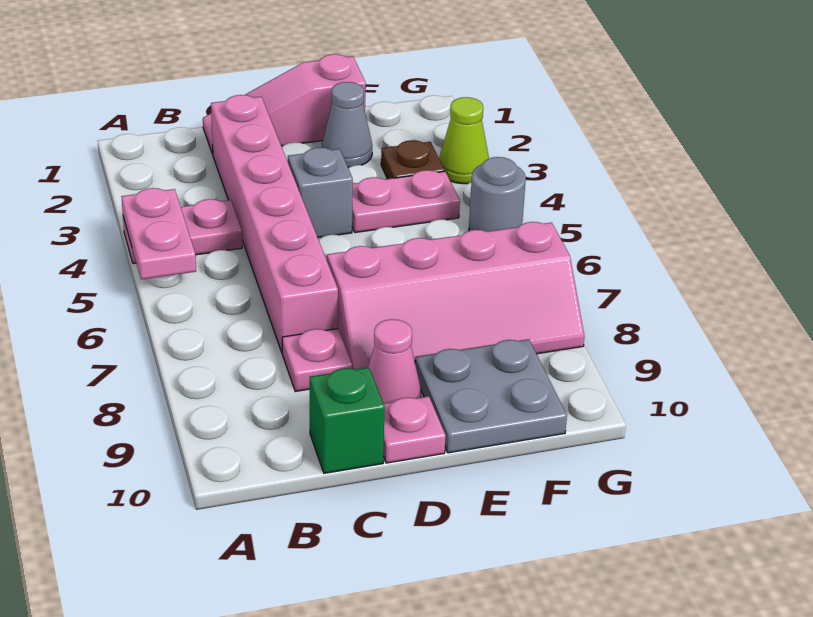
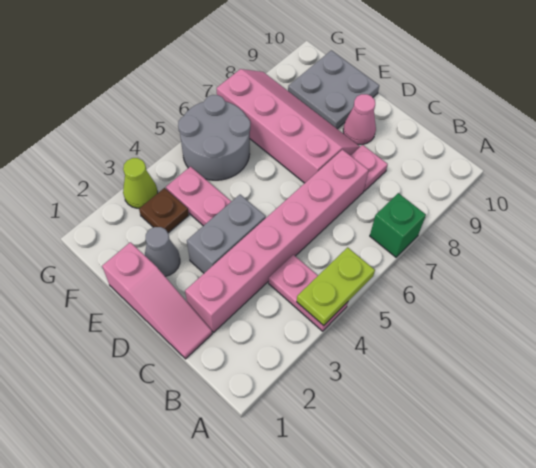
pink 1x2 plate [121,188,196,279] -> lime 1x2 plate [297,247,375,326]
green 1x1 brick [310,367,385,473] -> green 1x1 brick moved to [370,193,426,257]
grey 1x1 brick [288,148,353,238] -> grey 1x2 brick [187,195,266,273]
pink 1x1 plate [383,396,446,463] -> none
grey 1x1 round brick [469,157,526,232] -> grey 2x2 round brick [178,95,250,180]

